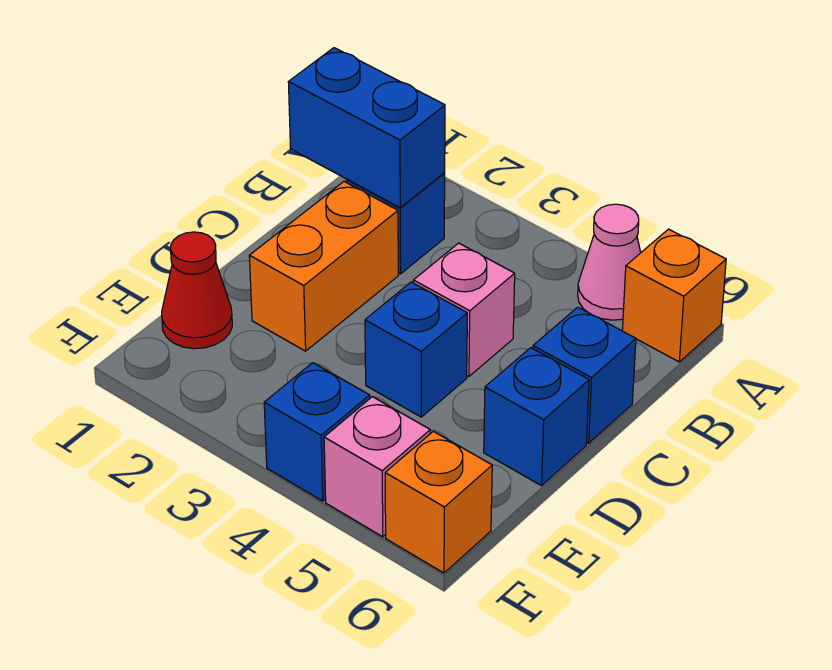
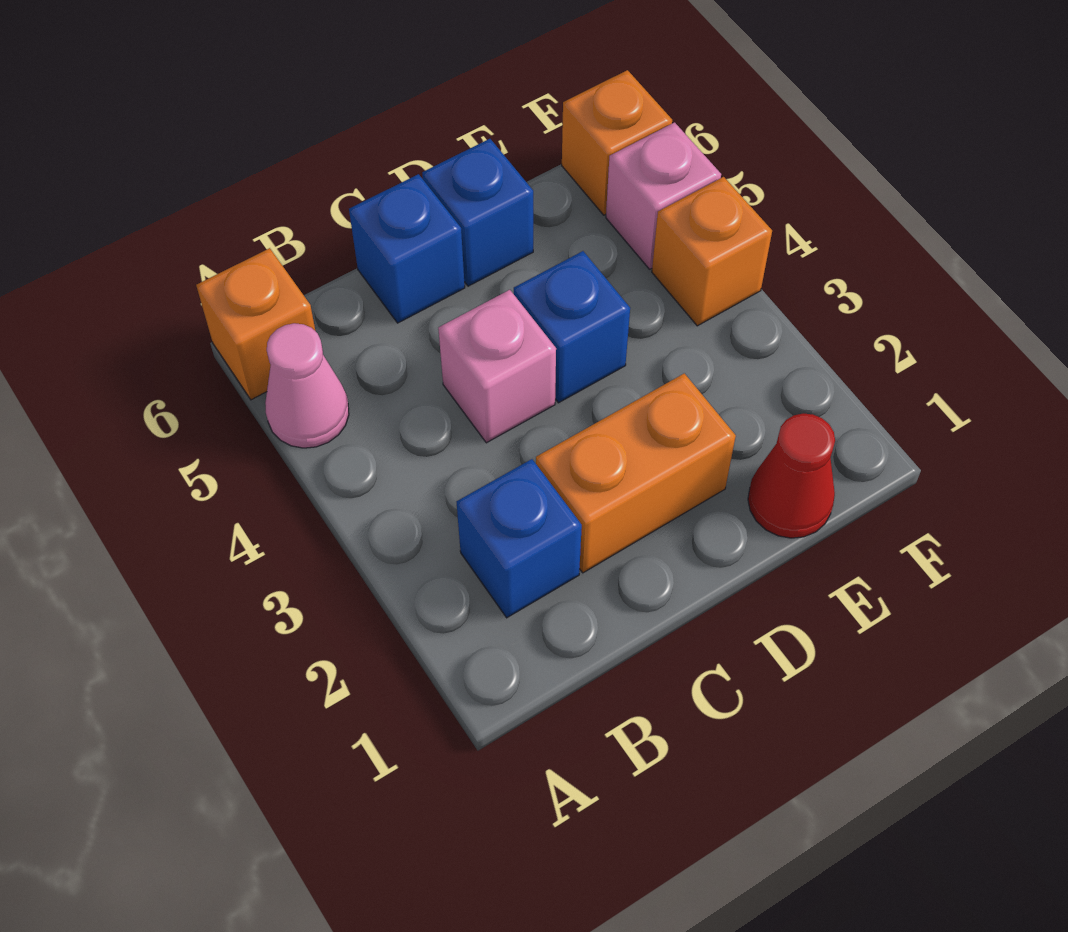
blue 1x2 brick [288,48,445,208] -> none
blue 1x1 brick [264,363,370,501] -> orange 1x1 brick [652,177,772,326]

